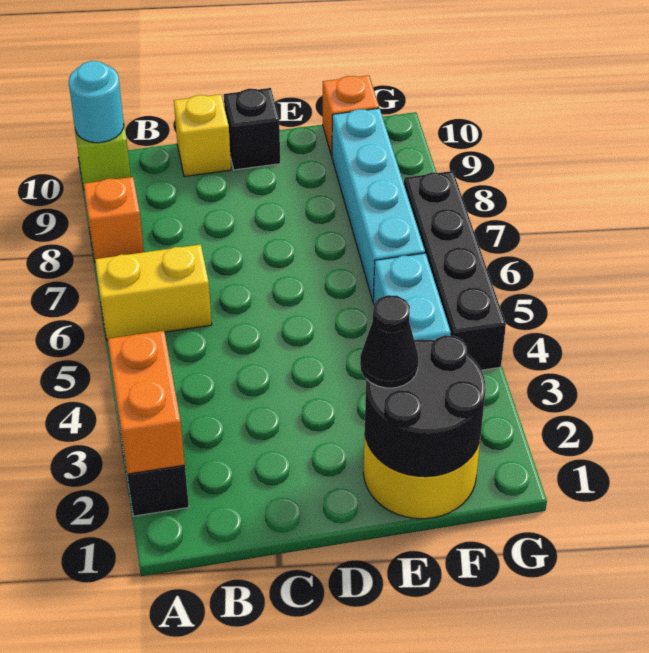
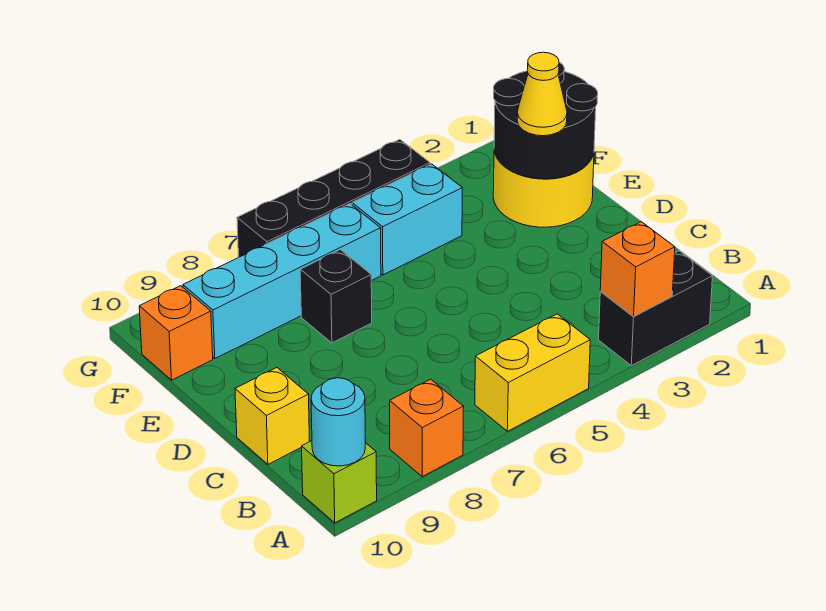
orange 1x2 brick [108,331,185,474] -> orange 1x1 brick [600,222,675,316]
yellow 1x2 brick [95,244,212,340] -> yellow 1x2 brick turned to [475,314,590,431]
black 1x1 brick [224,88,280,170] -> black 1x1 brick moved to [300,250,372,343]
black 1x1 cone [360,295,418,388] -> yellow 1x1 cone [517,52,567,136]

